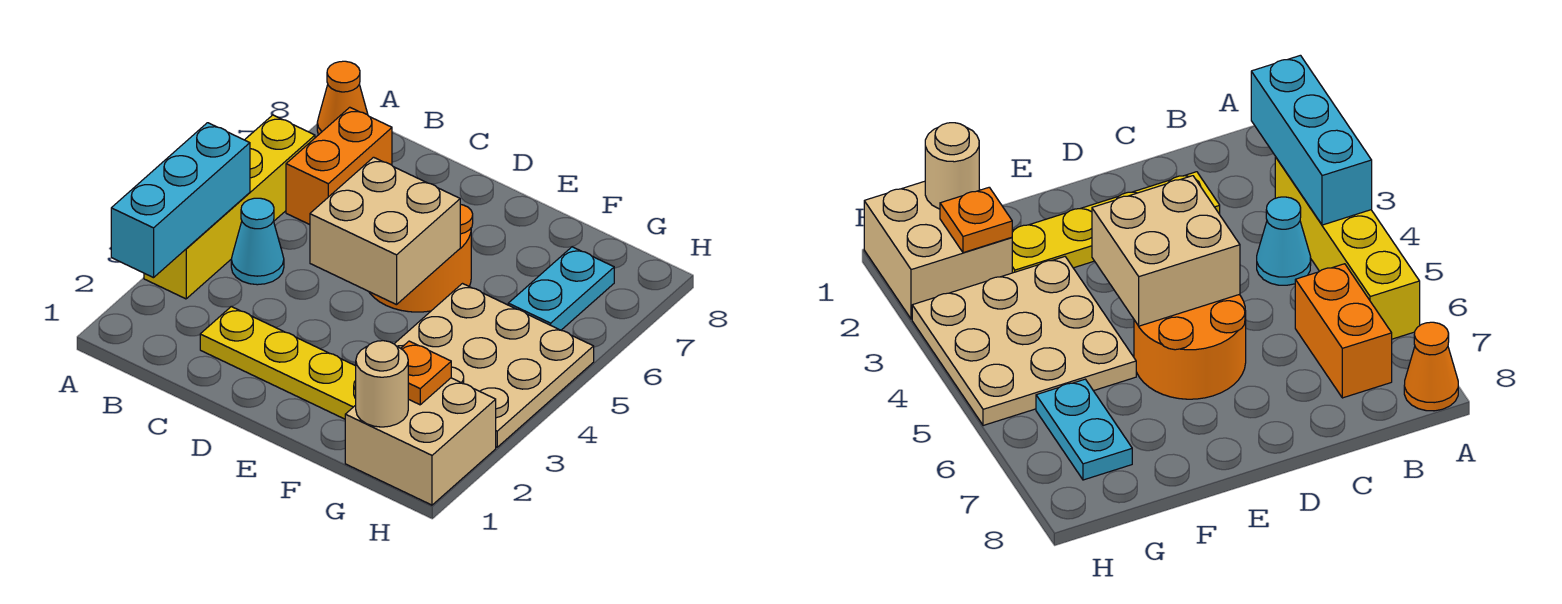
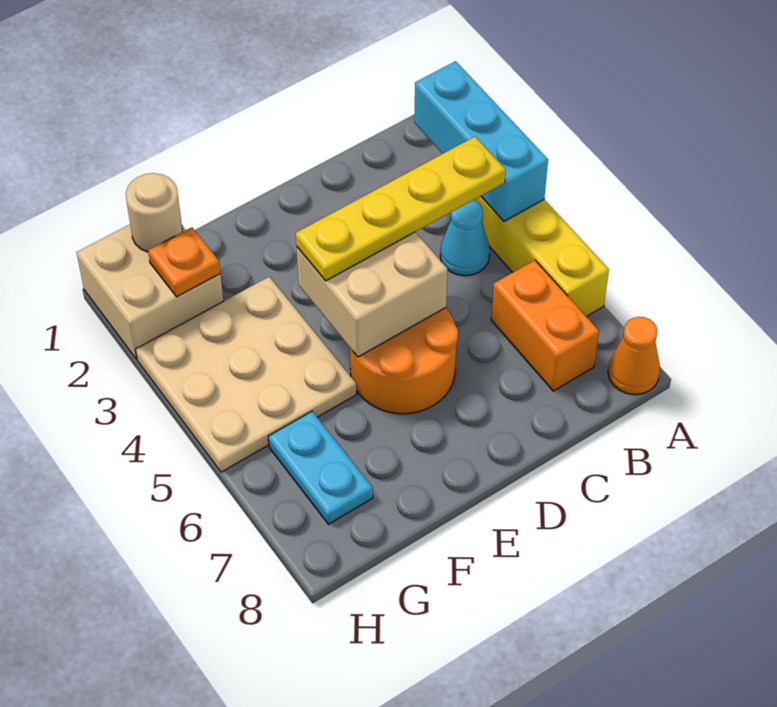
yellow 1x4 plate [200,307,356,419] -> yellow 1x4 plate moved to [296,137,506,281]

